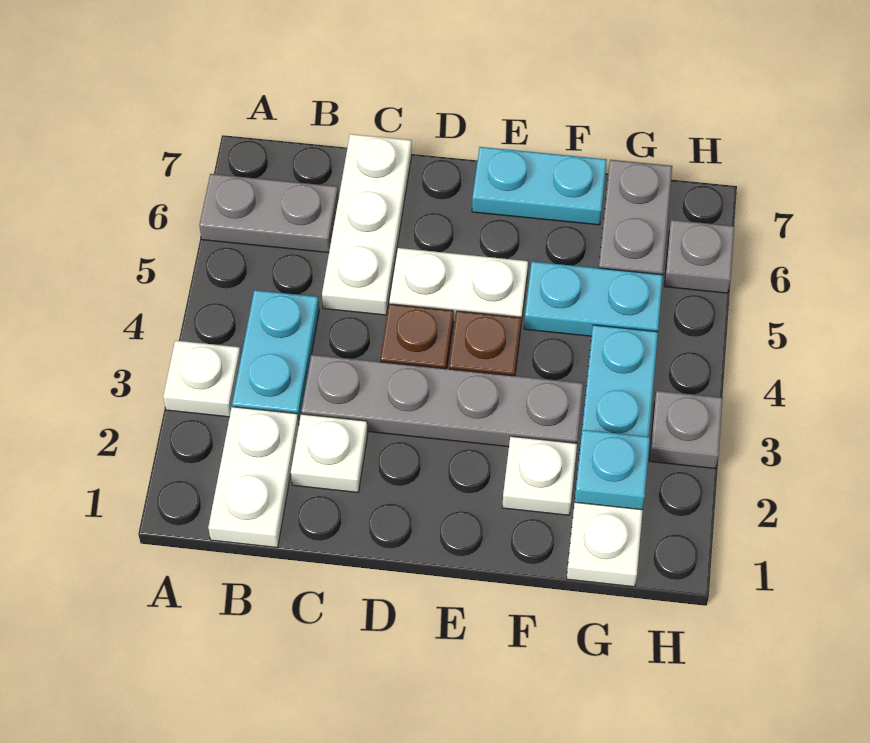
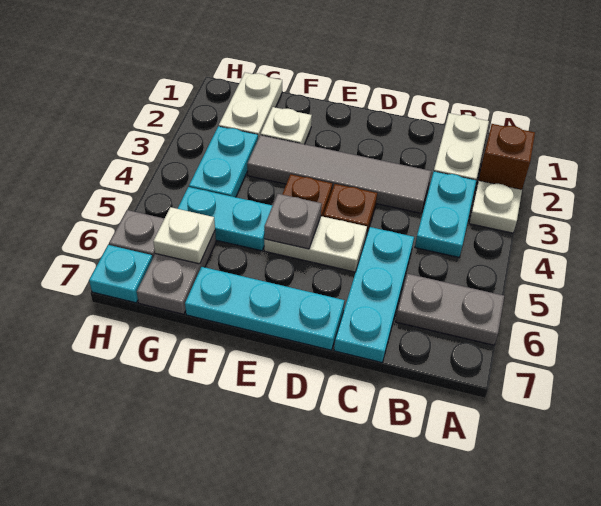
none -> brown 1x1 brick [477,124,535,190]
white 1x1 plate [291,414,368,492] -> white 1x1 plate moved to [153,207,215,264]
grey 1x4 plate [301,355,583,447] -> grey 1x4 tile [247,135,431,213]
white 1x3 plate [322,134,412,315] -> cyan 1x3 plate [334,227,414,362]
cyan 1x2 plate [472,147,607,225] -> cyan 1x3 plate [185,267,344,350]
cyan 1x1 plate [575,430,650,510] -> cyan 1x1 plate moved to [89,245,153,303]
grey 1x1 plate [649,391,723,469] -> grey 1x1 plate moved to [264,194,322,249]

